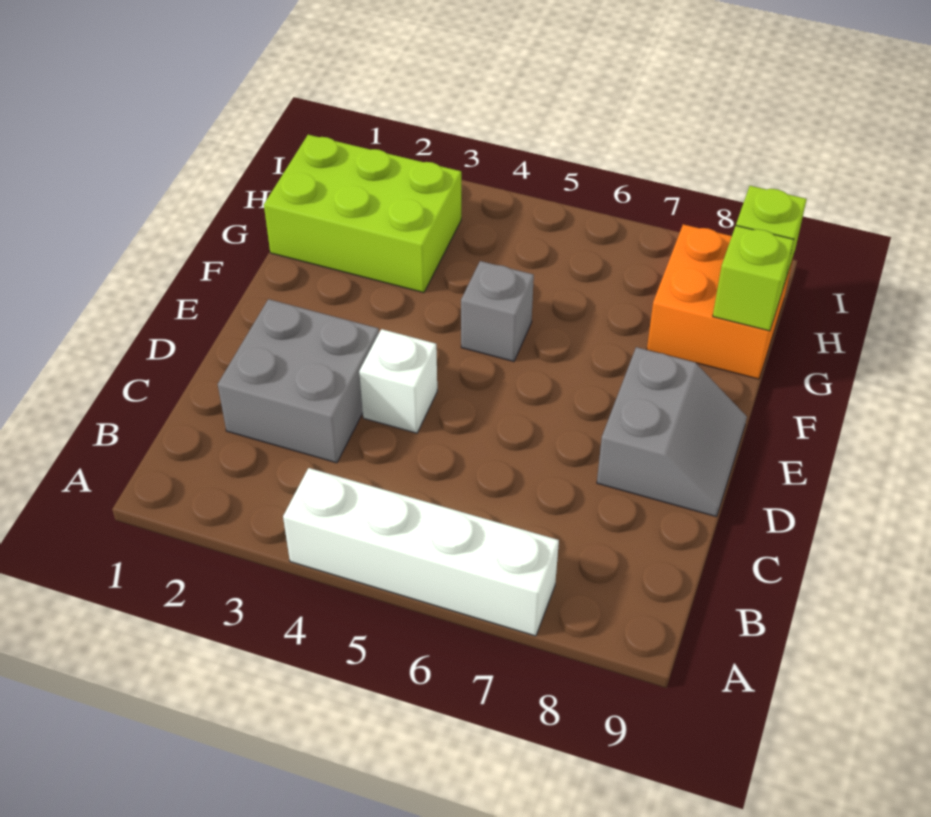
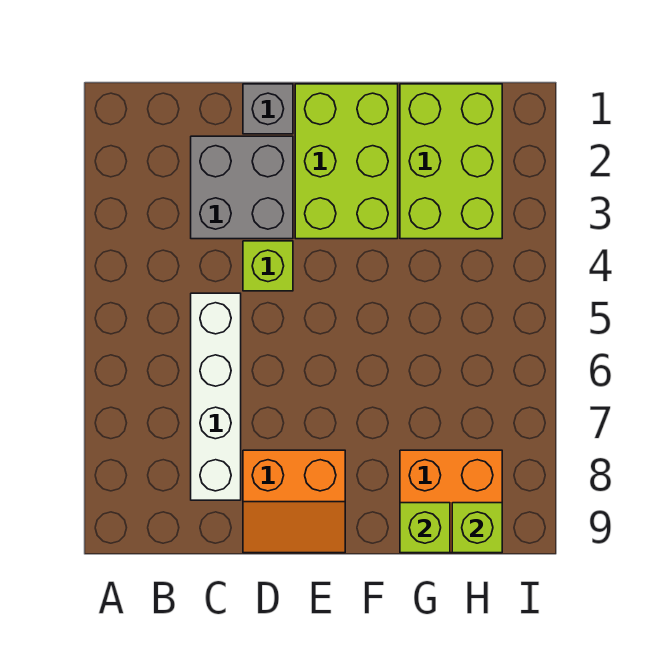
white 1x4 brick [283,468,559,636] -> white 1x4 brick moved to [191,293,241,500]
white 1x1 brick [359,329,437,433] -> lime 1x1 brick [243,241,293,291]
grey 2x2 slope [597,347,747,517] -> orange 2x2 slope [243,450,345,553]
none -> lime 2x3 brick [295,84,398,239]
grey 1x1 brick [461,261,534,362] -> grey 1x1 brick moved to [243,84,293,134]

